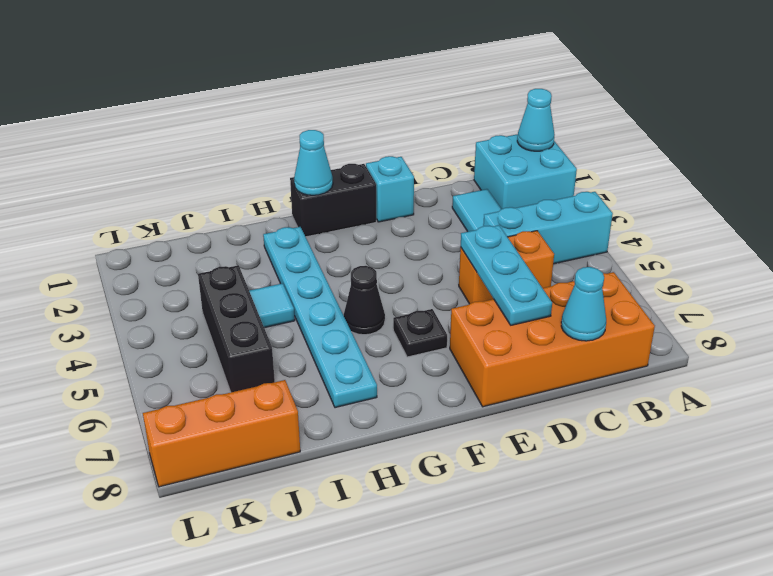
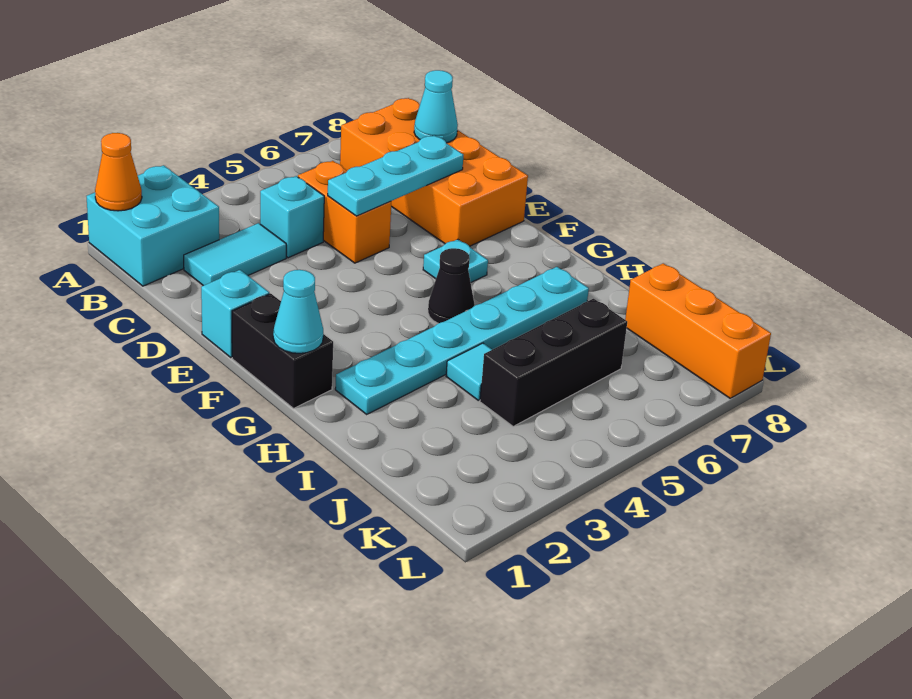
cyan 1x1 cone [517,89,555,151] -> orange 1x1 cone [95,133,142,211]
cyan 1x3 brick [483,192,613,264] -> cyan 1x1 brick [260,176,324,258]
black 1x1 plate [393,309,447,357] -> cyan 1x1 plate [423,239,488,282]

